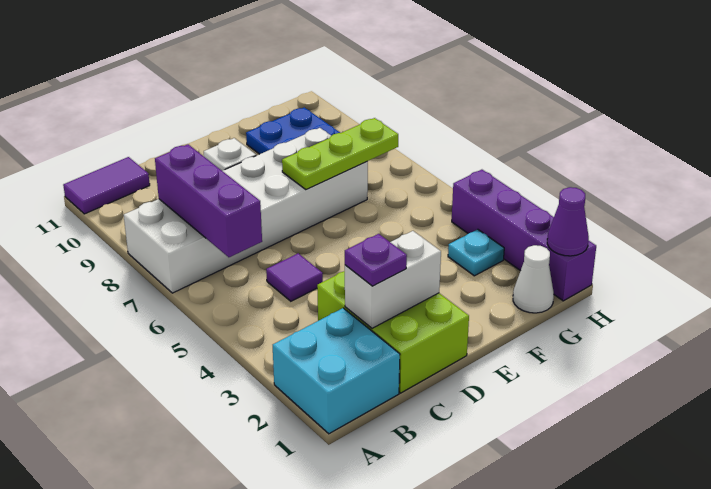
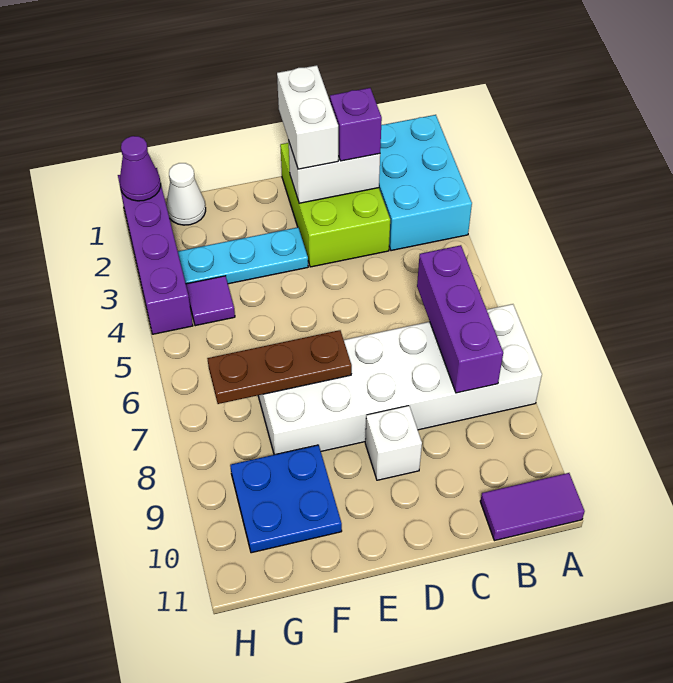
cyan 2x2 brick [273,308,400,434] -> cyan 2x3 brick [379,115,472,251]
purple 1x1 plate [345,234,407,286] -> purple 1x1 brick [330,88,382,161]
purple 1x1 tile [266,253,323,301] -> purple 1x1 tile moved to [186,276,235,326]
none -> white 1x2 brick [277,65,338,169]
lime 1x3 plate [282,118,398,189] -> brown 1x3 plate [207,330,352,404]
cyan 1x1 plate [448,229,504,276] -> cyan 1x3 plate [178,227,308,284]

